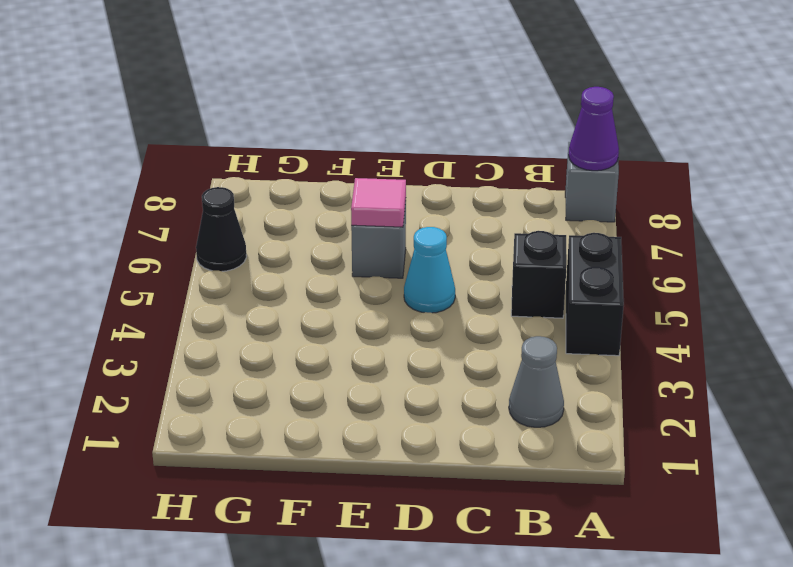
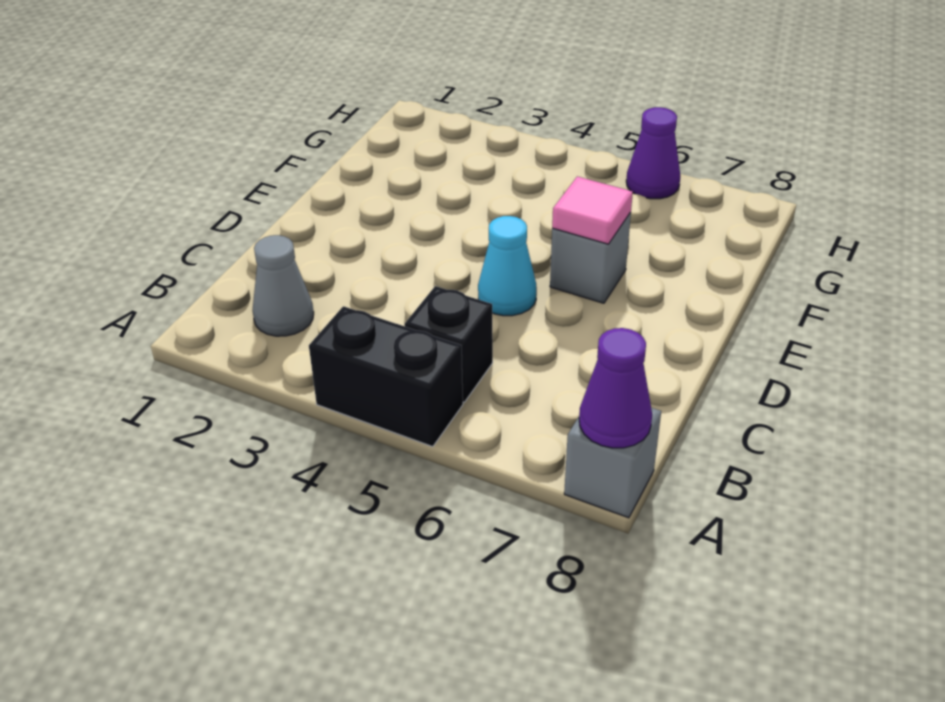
black 1x1 cone [196,187,247,271] -> purple 1x1 cone [626,107,680,199]

